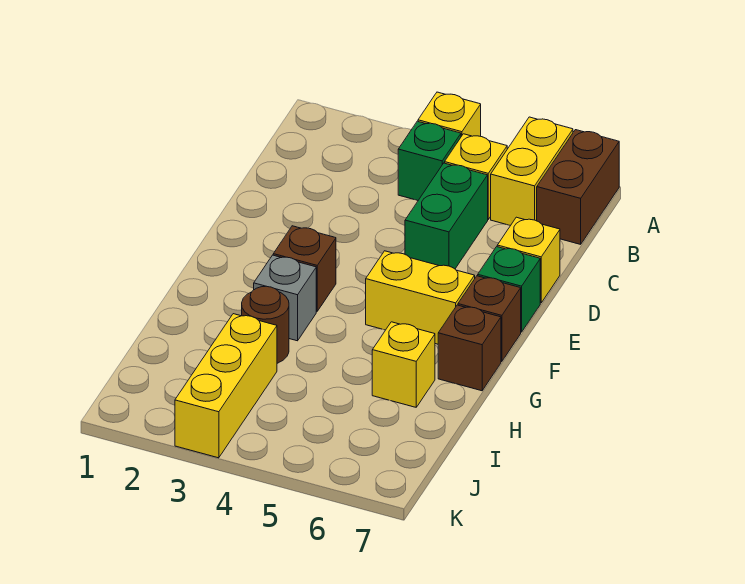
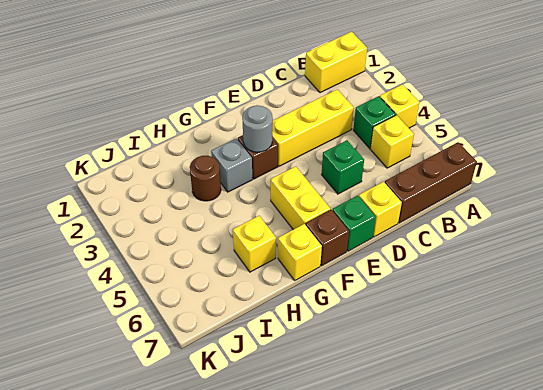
yellow 1x2 brick [491,117,573,226] -> yellow 1x2 brick moved to [305,32,367,93]
brown 1x2 brick [537,130,619,244] -> brown 1x3 brick [385,142,477,223]
green 1x2 brick [405,163,488,269] -> green 1x1 brick [322,140,364,194]
none -> grey 1x1 round brick [242,105,273,152]
brown 1x1 brick [438,305,501,391] -> yellow 1x1 brick [278,224,322,280]
yellow 1x3 brick [175,314,277,458] -> yellow 1x3 brick moved to [272,89,354,166]

